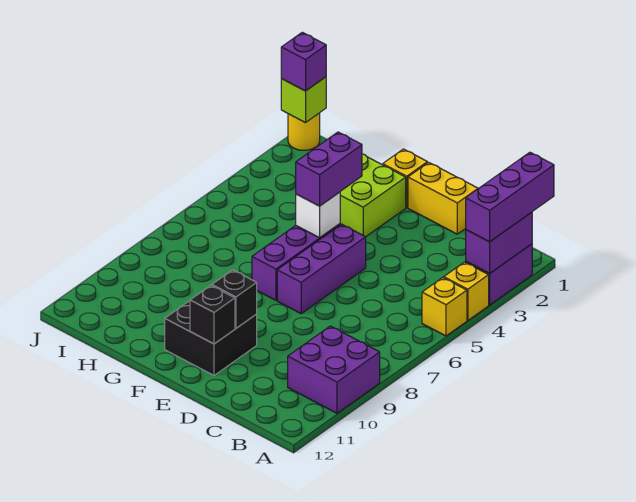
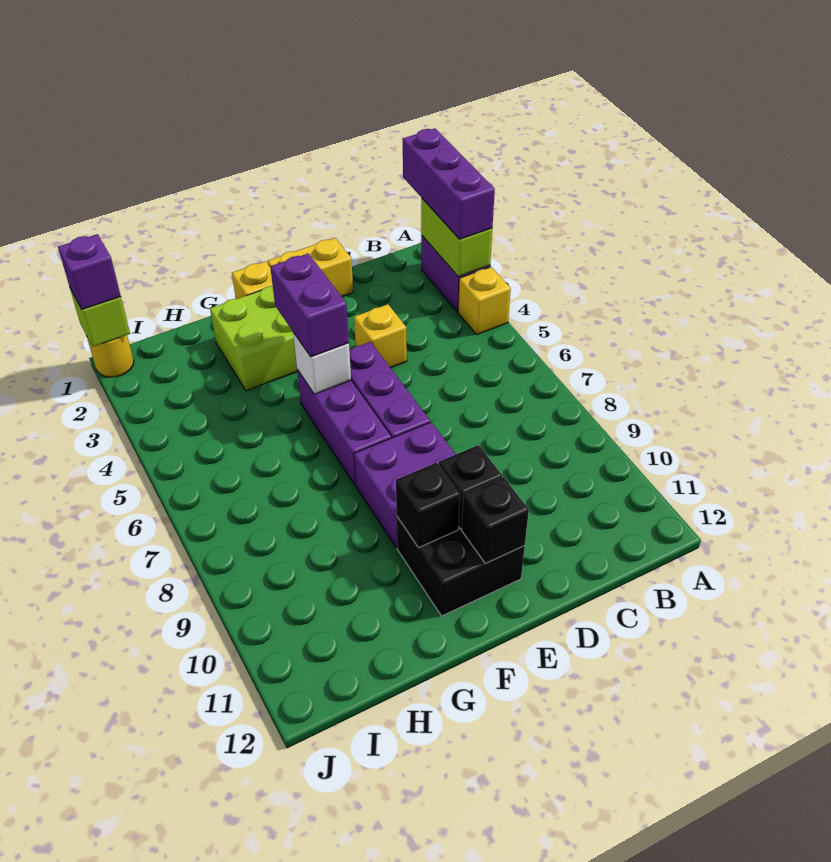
purple 1x2 brick [466,212,532,273] -> lime 1x2 brick [421,198,492,277]
yellow 1x1 brick [422,278,467,336] -> yellow 1x1 brick moved to [354,304,407,368]
purple 2x2 brick [288,326,380,413] -> purple 2x2 brick moved to [354,422,456,548]
none -> black 1x1 brick [396,463,460,548]

